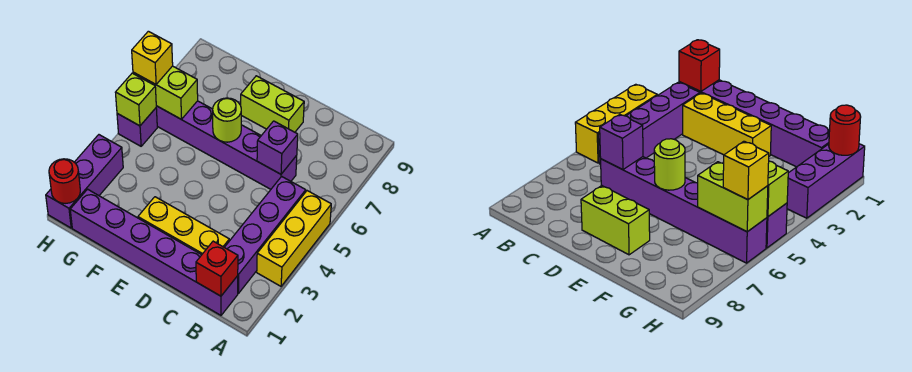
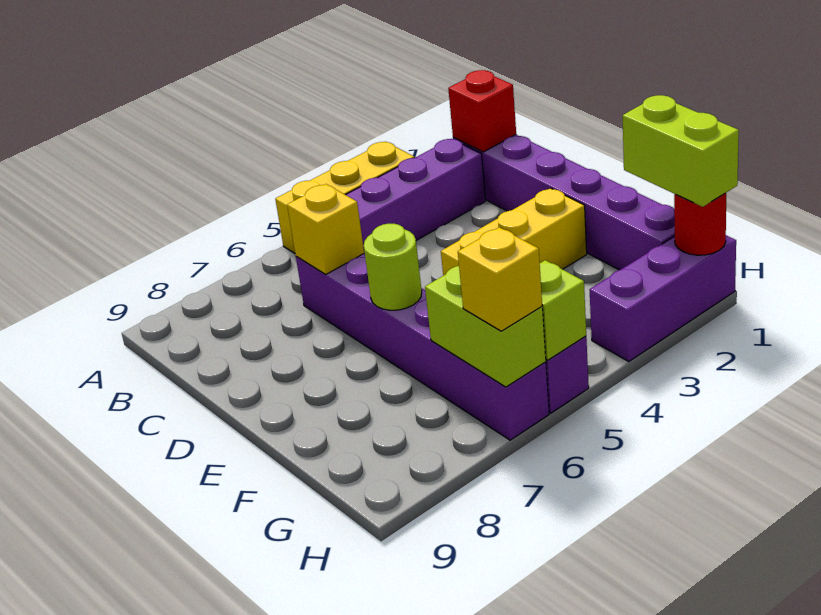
yellow 1x3 brick [138,197,229,255] -> yellow 1x3 brick turned to [441,188,587,275]
purple 1x1 brick [257,121,298,174] -> yellow 1x1 brick [287,184,364,275]
lime 1x2 brick [241,76,304,132] -> lime 1x2 brick moved to [623,95,739,207]

